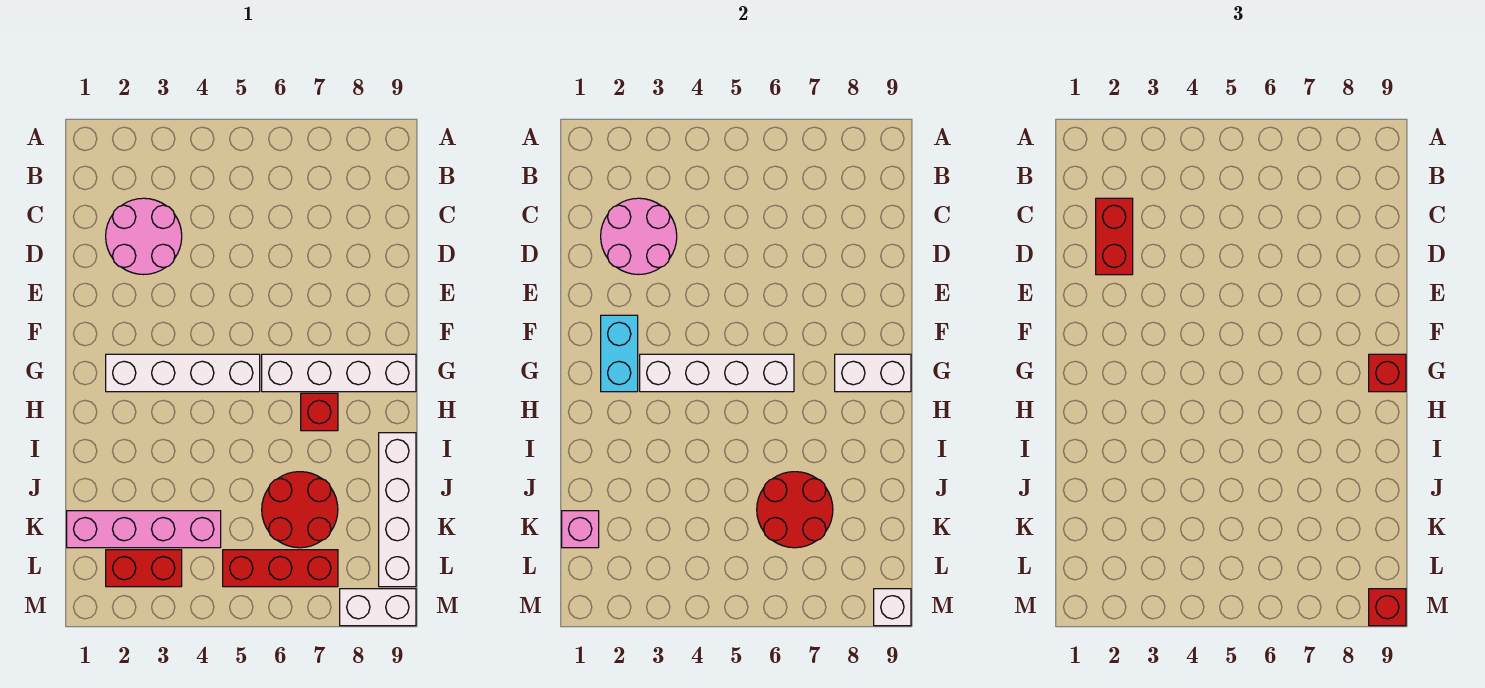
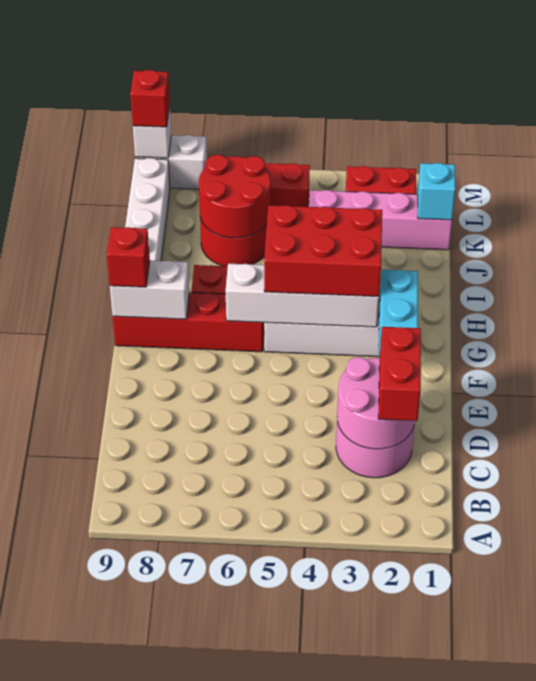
none -> red 2x3 brick [264,205,382,296]
white 1x4 brick [262,354,416,392] -> red 1x4 brick [113,293,264,352]
pink 1x1 brick [562,511,599,548] -> cyan 1x1 brick [418,163,455,220]

